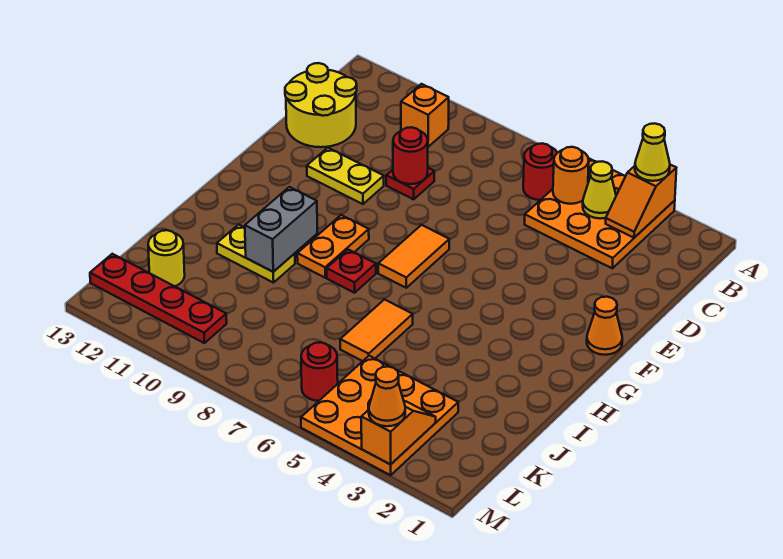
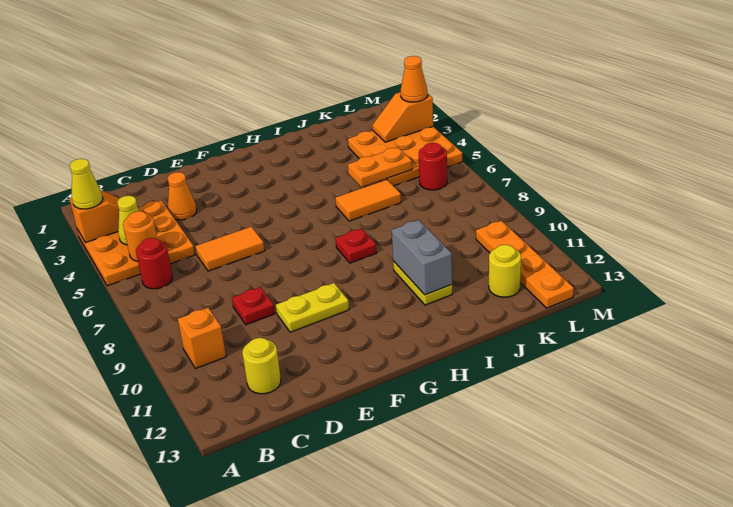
yellow 2x2 round brick [285,63,357,147] -> yellow 1x1 round brick [242,338,281,394]
red 1x1 round brick [393,127,428,184] -> none
yellow 1x2 plate [307,148,384,204] -> yellow 1x2 plate turned to [276,283,349,332]
orange 1x1 cone [587,297,622,355] -> orange 1x1 cone moved to [168,172,197,220]
orange 1x2 tile [378,225,449,288] -> orange 1x2 tile moved to [196,227,265,271]
orange 1x2 plate [297,215,369,278] -> orange 1x2 plate moved to [348,147,412,187]
grey 1x2 brick [245,187,317,272] -> grey 1x2 brick turned to [392,220,452,295]
red 1x4 plate [90,254,227,343] -> orange 1x4 plate [476,221,574,308]

